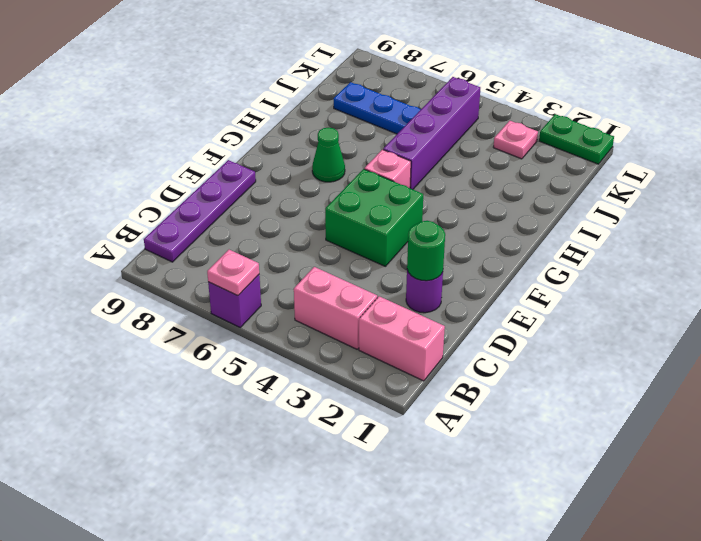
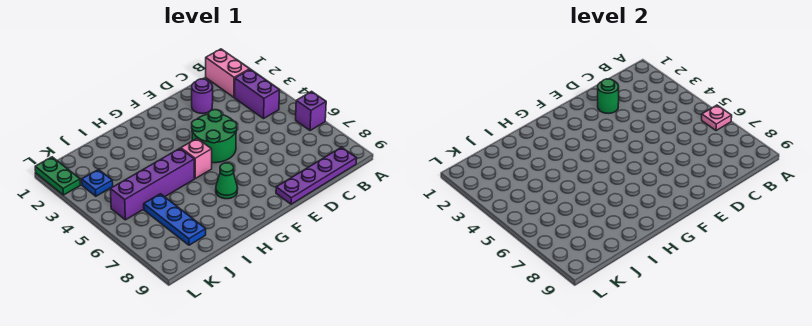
pink 1x2 brick [294,267,377,349] -> purple 1x2 brick [235,69,280,119]
green 2x2 brick [325,169,423,266] -> green 2x2 round brick [192,110,237,163]
pink 1x1 plate [493,121,538,159] -> blue 1x1 plate [82,170,113,196]

